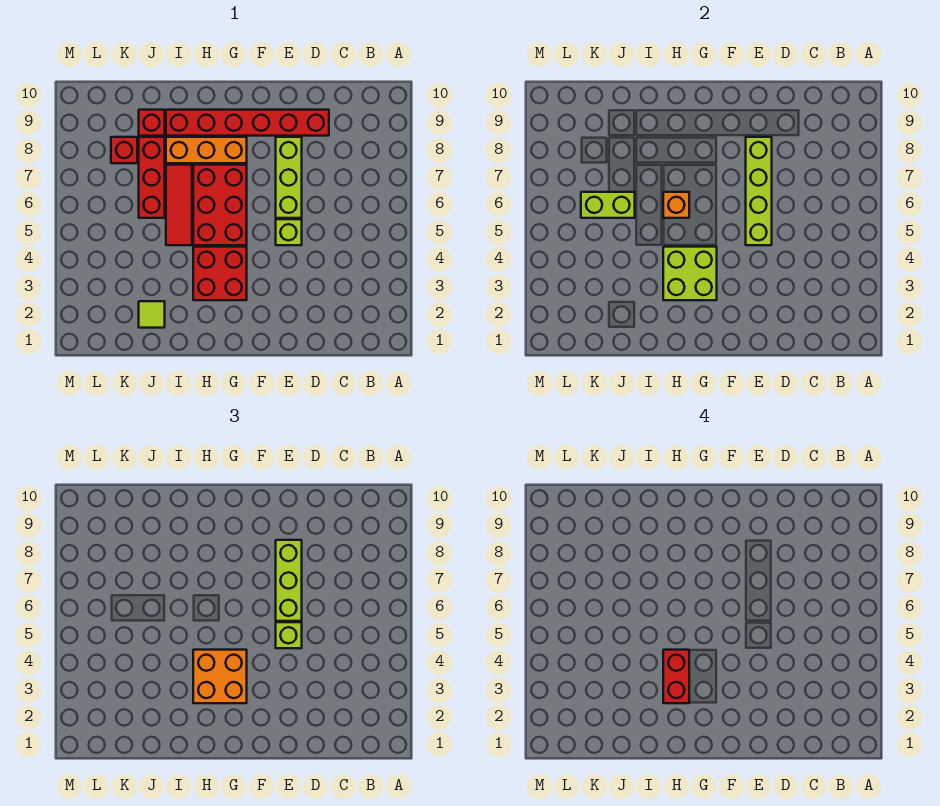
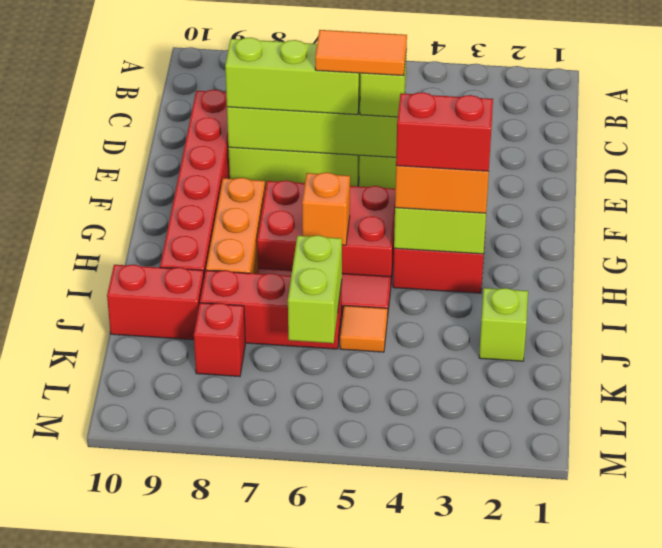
none -> orange 1x2 tile [315,30,407,76]
lime 1x1 tile [139,301,165,328] -> lime 1x1 brick [479,288,528,361]
none -> orange 1x1 tile [340,306,388,352]
red 1x1 brick [139,110,165,136] -> red 1x2 brick [107,265,204,340]

